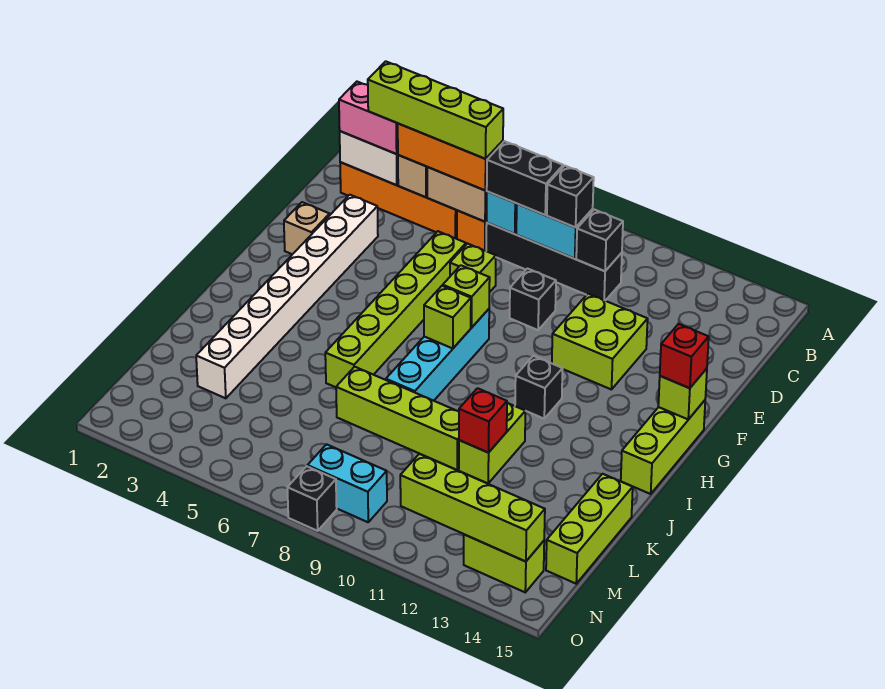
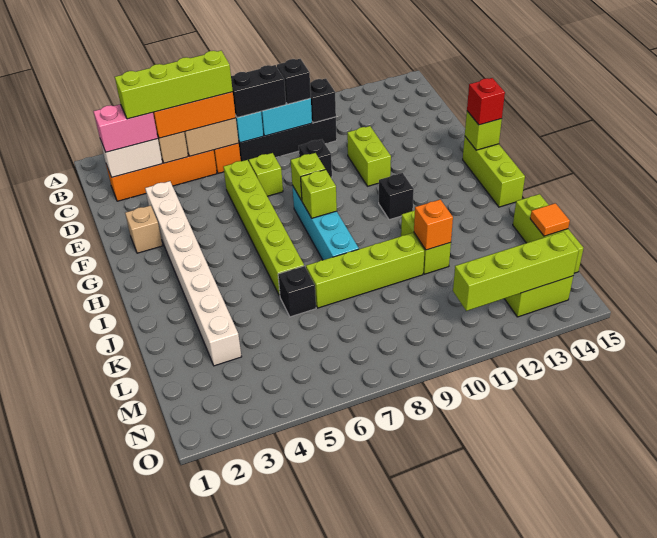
lime 2x2 brick [552,294,648,390] -> lime 1x2 brick [347,126,391,186]
red 1x1 brick [459,388,507,453] -> orange 1x1 brick [414,200,453,250]
none -> orange 1x1 tile [530,203,570,236]
cyan 1x2 brick [307,444,387,522] -> none
black 1x1 brick [287,466,337,531] -> black 1x1 brick moved to [278,266,316,317]

